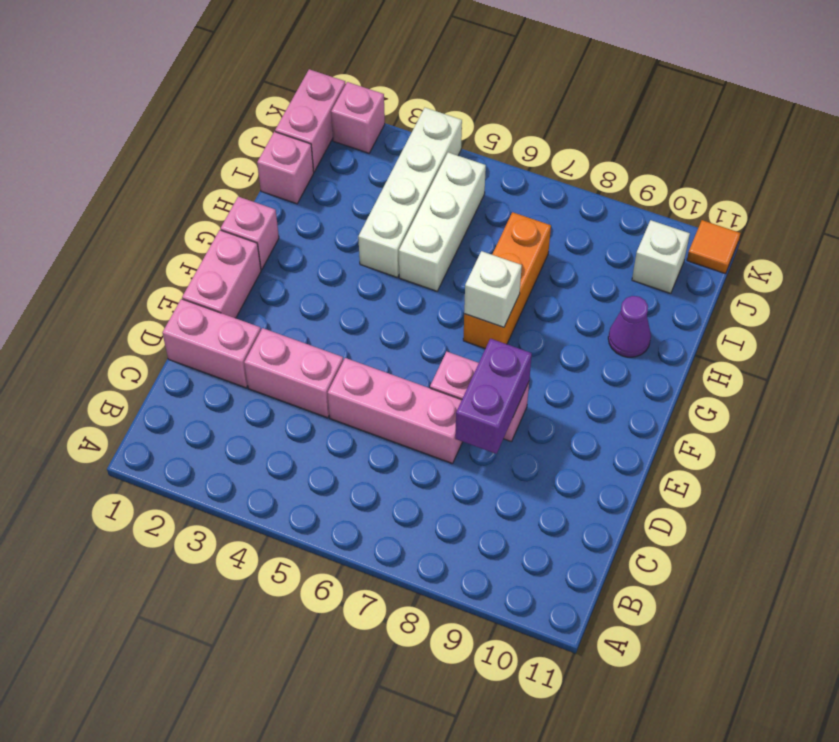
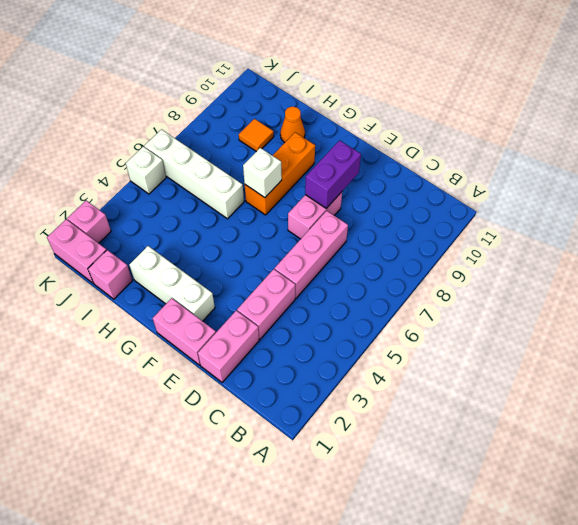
purple 1x2 brick [455,339,532,454] -> purple 1x2 brick turned to [305,140,361,209]
pink 1x1 brick [220,197,279,270] -> none
orange 1x3 brick [463,212,551,349] -> orange 1x3 brick turned to [245,132,315,215]
white 1x4 brick [358,108,462,277] -> white 1x4 brick moved to [144,130,244,219]
white 1x3 brick [399,152,486,291] -> white 1x3 brick moved to [129,246,215,321]
purple 1x1 cone [608,296,651,357] -> orange 1x1 cone [280,107,305,143]
white 1x1 brick [632,220,690,294] -> white 1x1 brick moved to [126,147,166,194]
orange 1x1 tile [687,220,740,274] -> orange 1x1 tile moved to [239,119,274,152]

